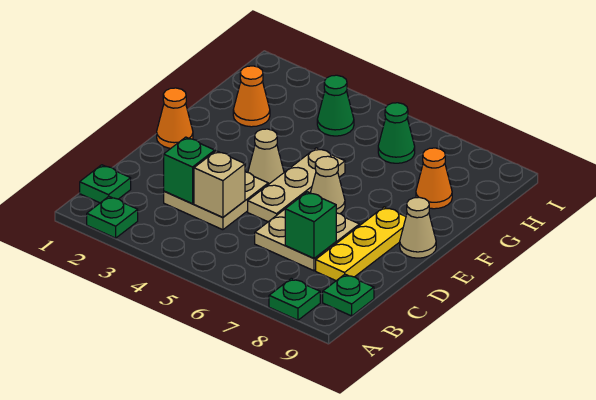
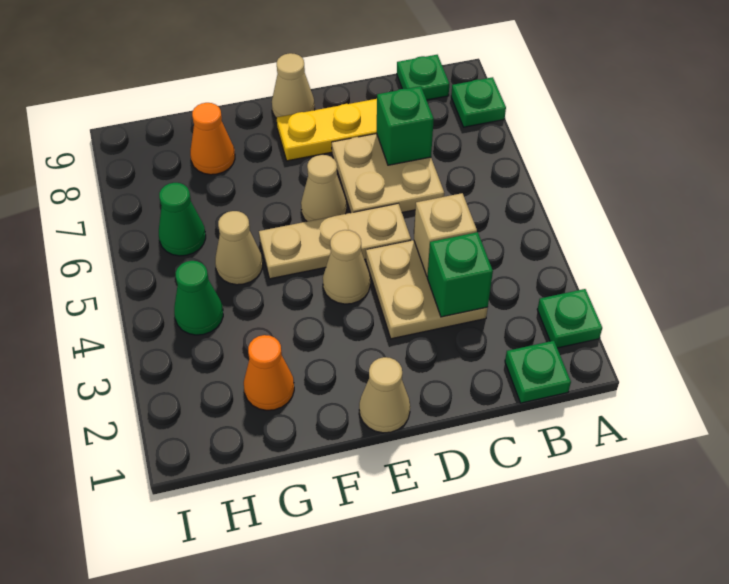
orange 1x1 cone [157,88,193,148] -> tan 1x1 cone [359,357,410,433]
none -> tan 1x1 cone [215,211,263,285]

